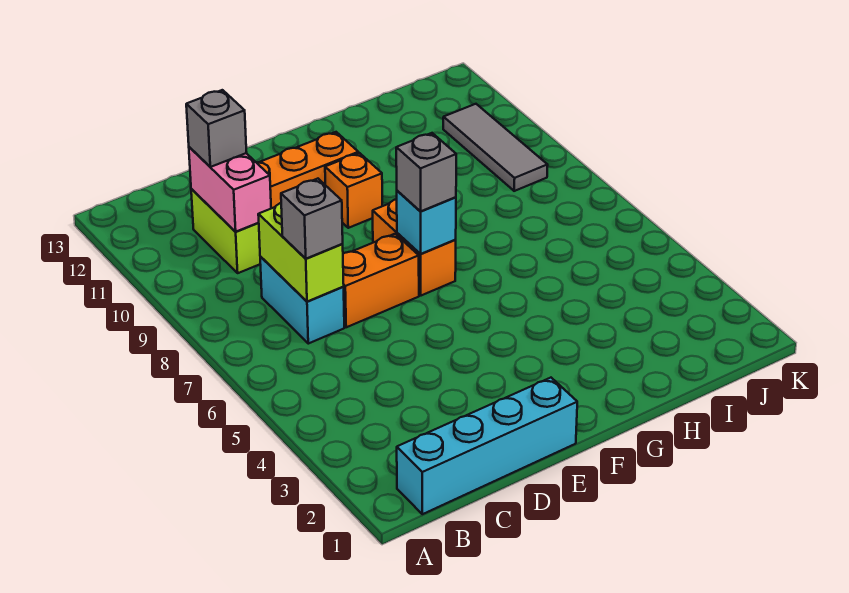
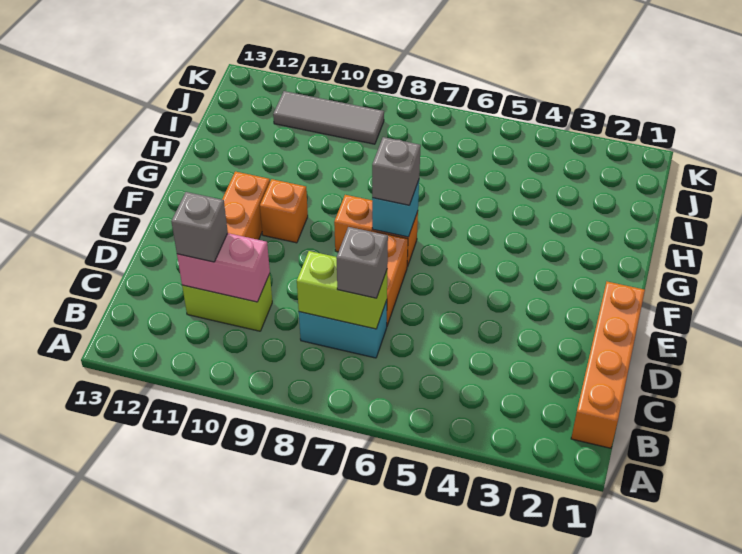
cyan 1x4 brick [397,378,577,514] -> orange 1x4 brick [571,282,645,448]

